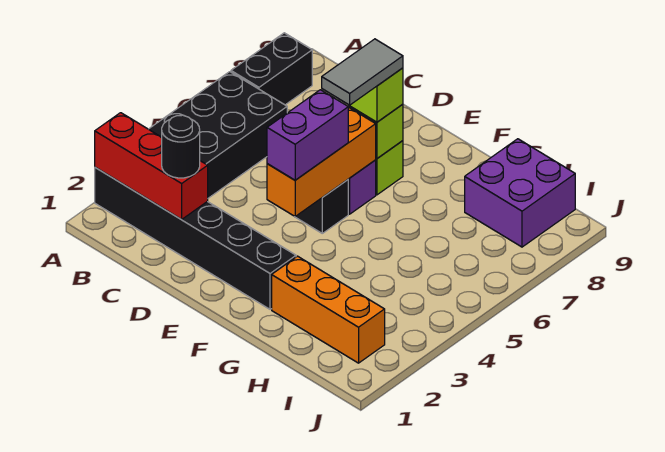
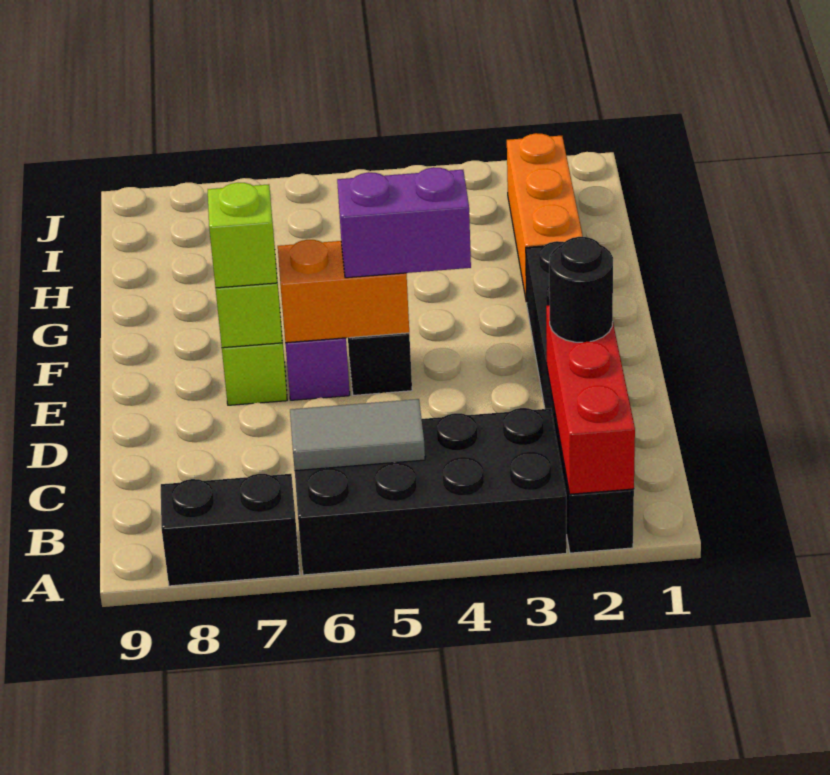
orange 1x3 brick [267,107,376,216] -> orange 1x2 brick [278,240,409,343]
grey 1x2 tile [322,39,403,105] -> grey 1x2 tile moved to [290,399,425,471]
purple 2x2 brick [465,139,575,247] -> none

